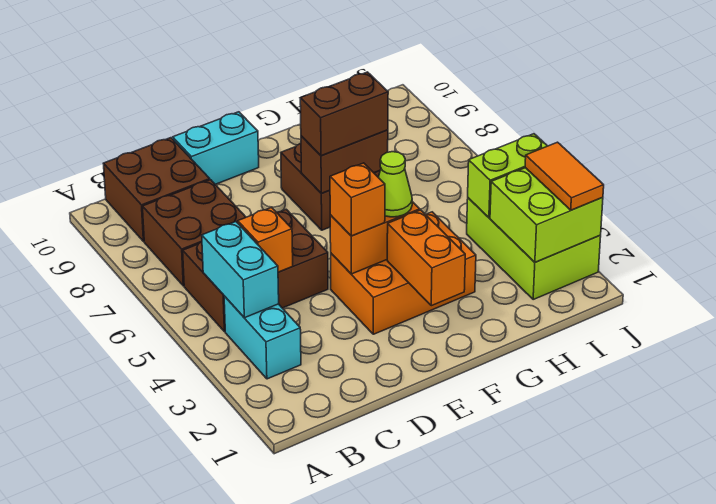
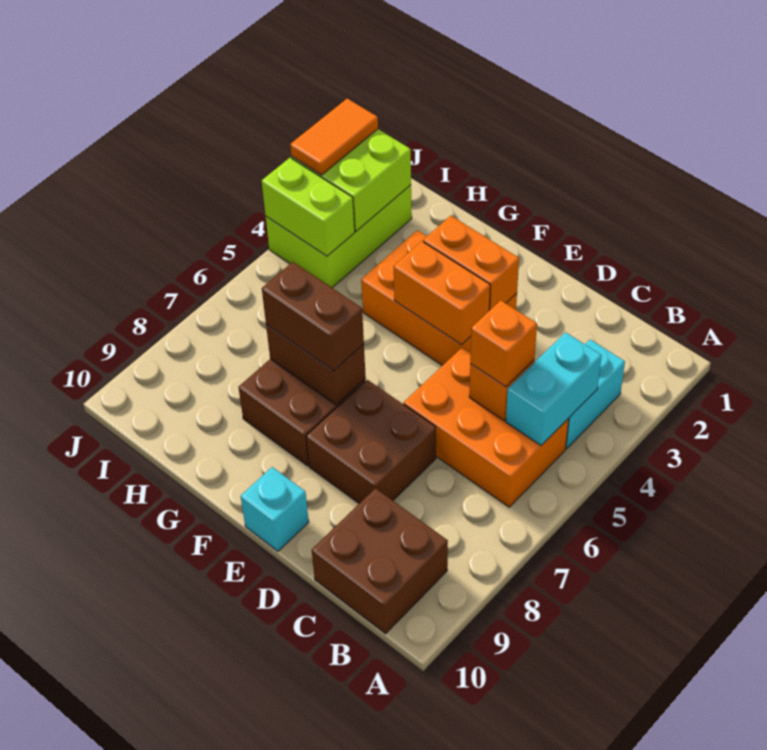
brown 2x3 brick [183,209,328,332] -> orange 2x3 brick [404,348,569,507]
brown 2x2 brick [142,180,246,286] -> brown 2x2 brick moved to [306,380,436,503]
cyan 1x2 brick [173,112,259,184] -> cyan 1x1 brick [241,467,309,551]
orange 1x1 brick [330,163,385,236] -> orange 1x1 brick moved to [470,300,537,387]
orange 1x2 brick [387,210,465,306] -> orange 1x2 brick turned to [423,216,519,311]
lime 1x1 cone [378,152,412,217] -> none

